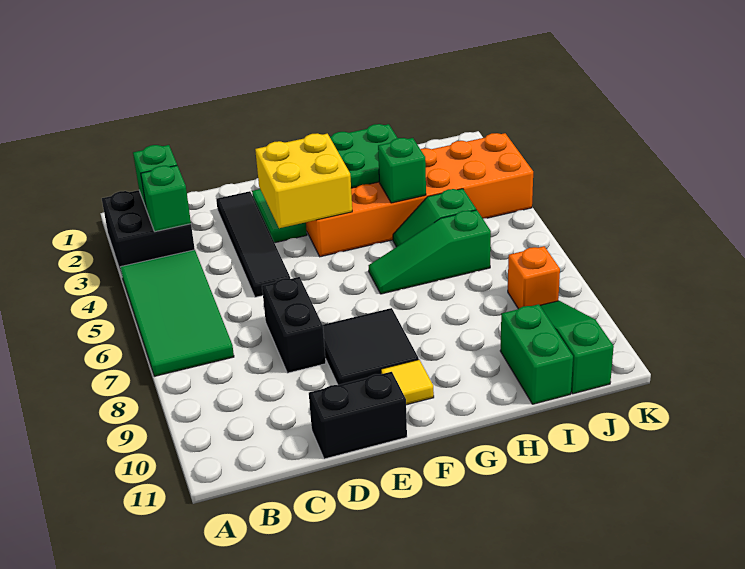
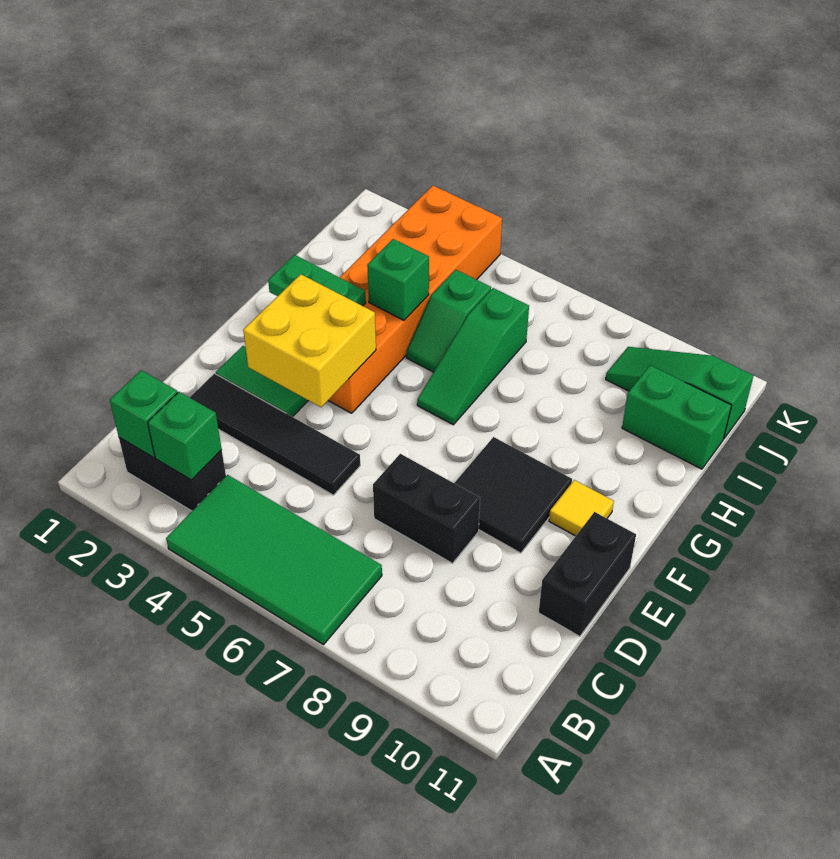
black 2x2 brick [102,190,195,275] -> black 1x2 brick [119,438,226,511]
green 2x2 plate [330,124,397,188] -> green 1x2 plate [268,255,366,306]
orange 1x1 brick [508,246,560,309] -> none

